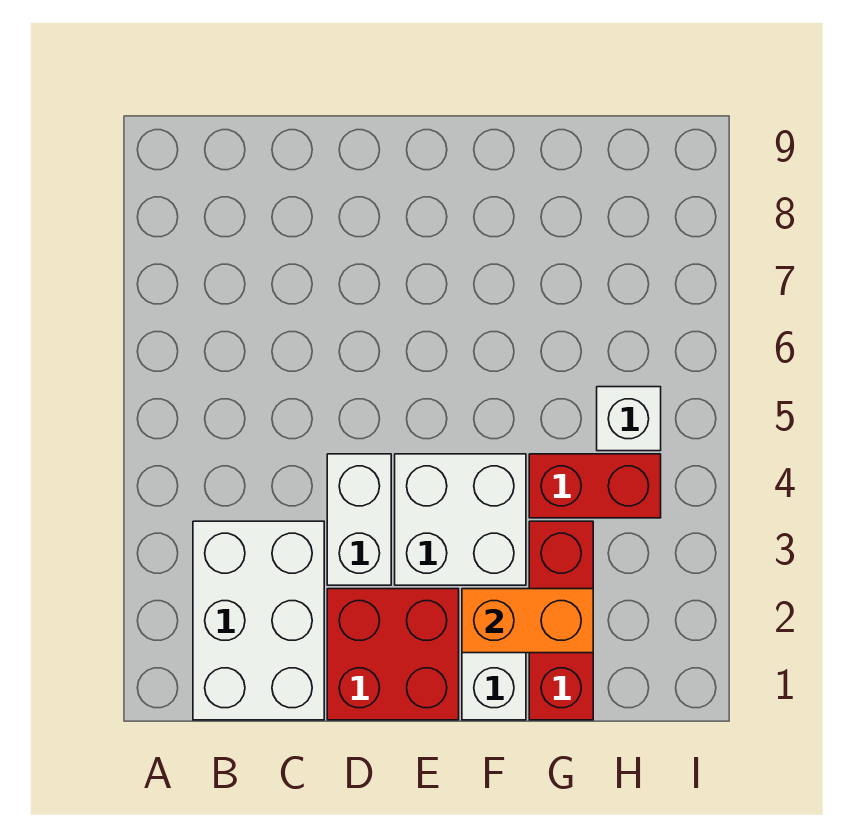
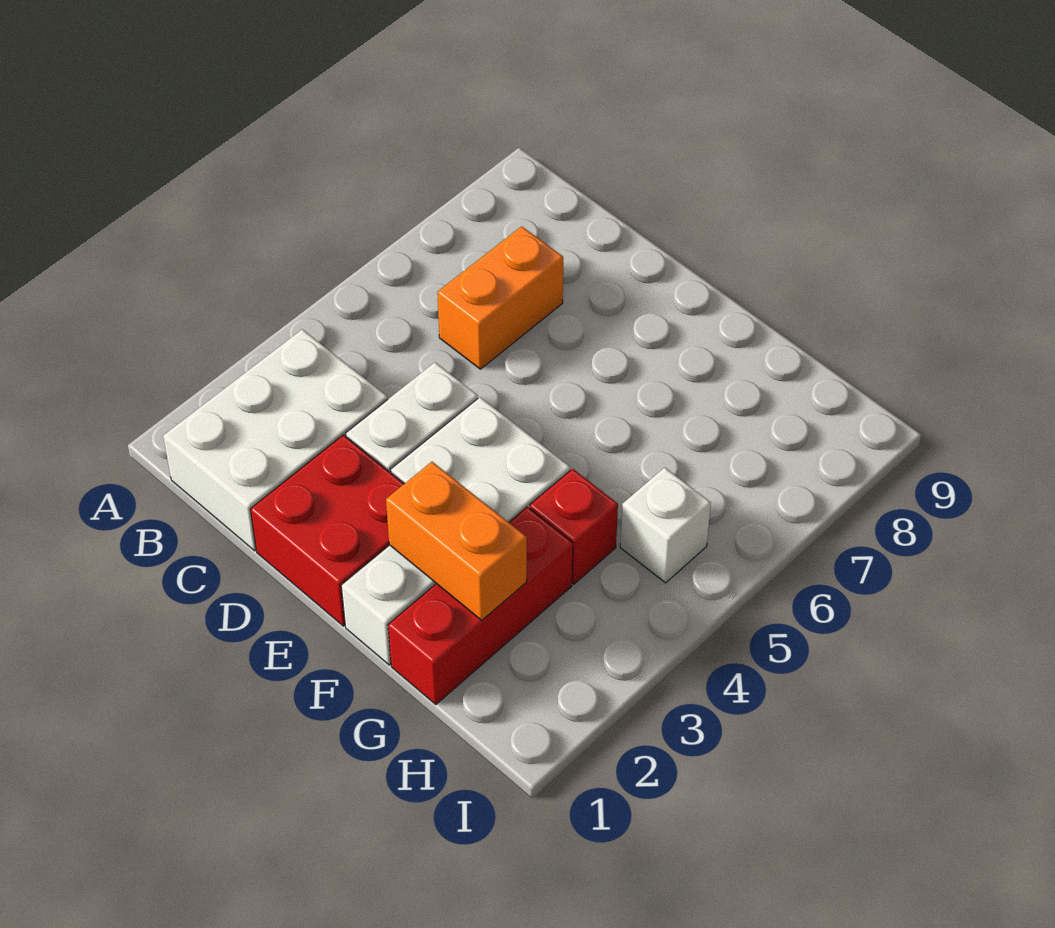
none -> orange 1x2 brick [437,226,563,369]
red 1x2 brick [529,454,661,518] -> red 1x1 brick [530,469,618,584]

